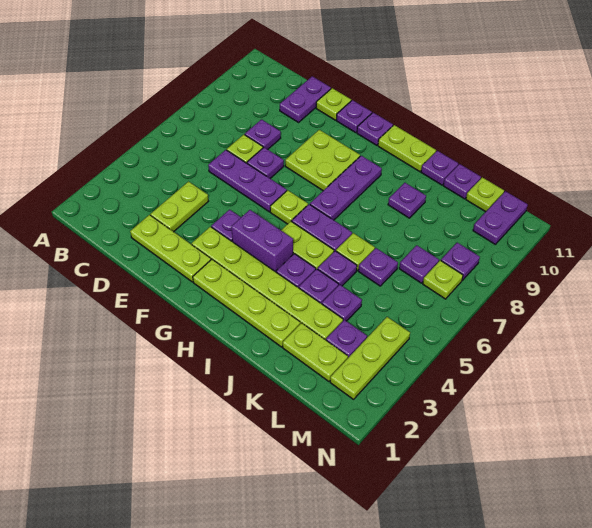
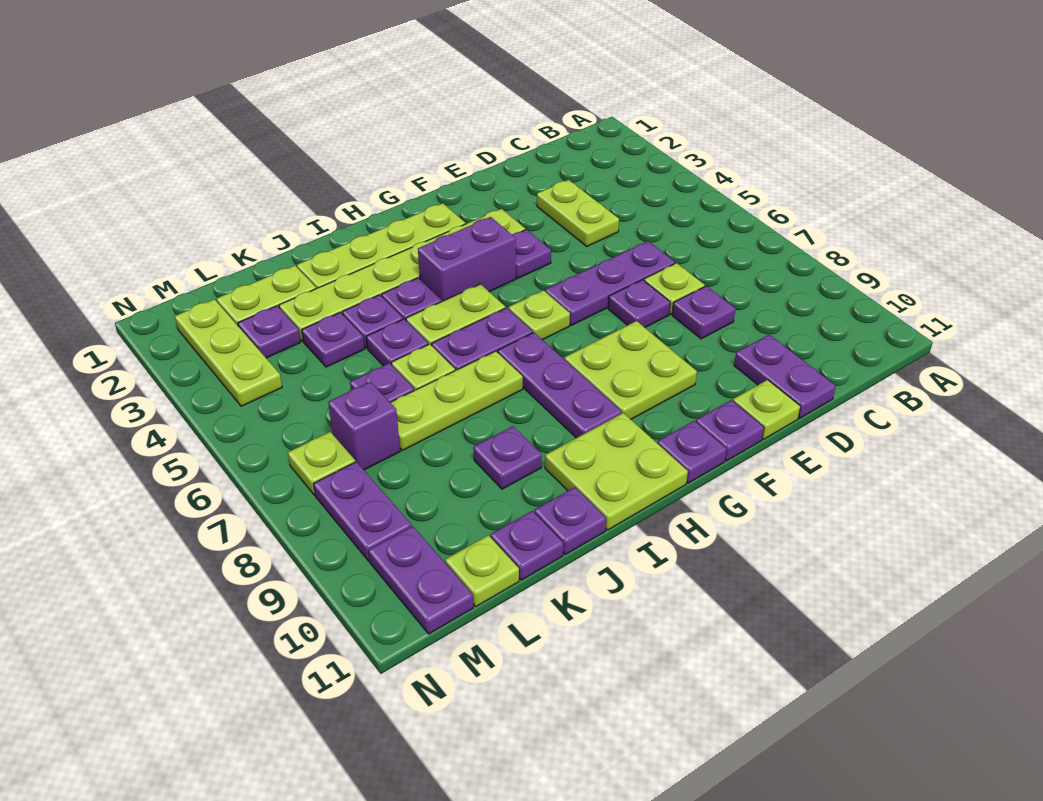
lime 1x3 plate [130,215,211,282] -> lime 1x3 plate moved to [390,351,523,450]
lime 1x2 plate [378,125,436,172] -> lime 2x2 plate [545,413,688,530]
purple 1x1 plate [399,245,439,283] -> purple 1x1 brick [328,382,400,470]
purple 1x1 plate [441,243,480,280] -> purple 1x2 plate [314,462,411,561]

